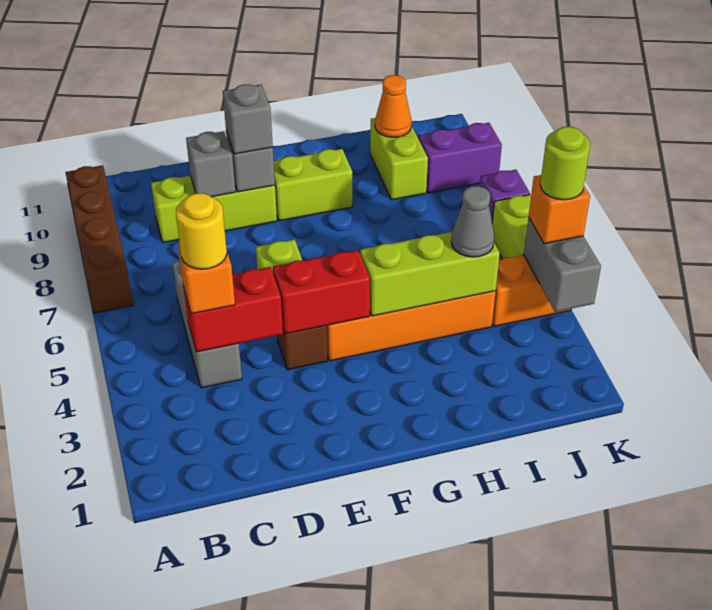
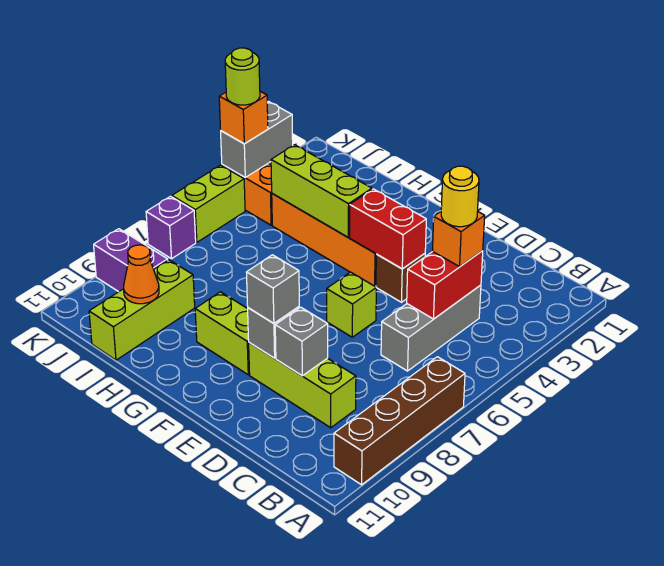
red 1x2 brick [183,267,283,352] -> red 1x2 brick turned to [407,251,483,319]
grey 1x1 cone [451,186,494,257] -> none
lime 1x2 brick [370,118,428,200] -> lime 1x3 brick [89,260,195,360]

